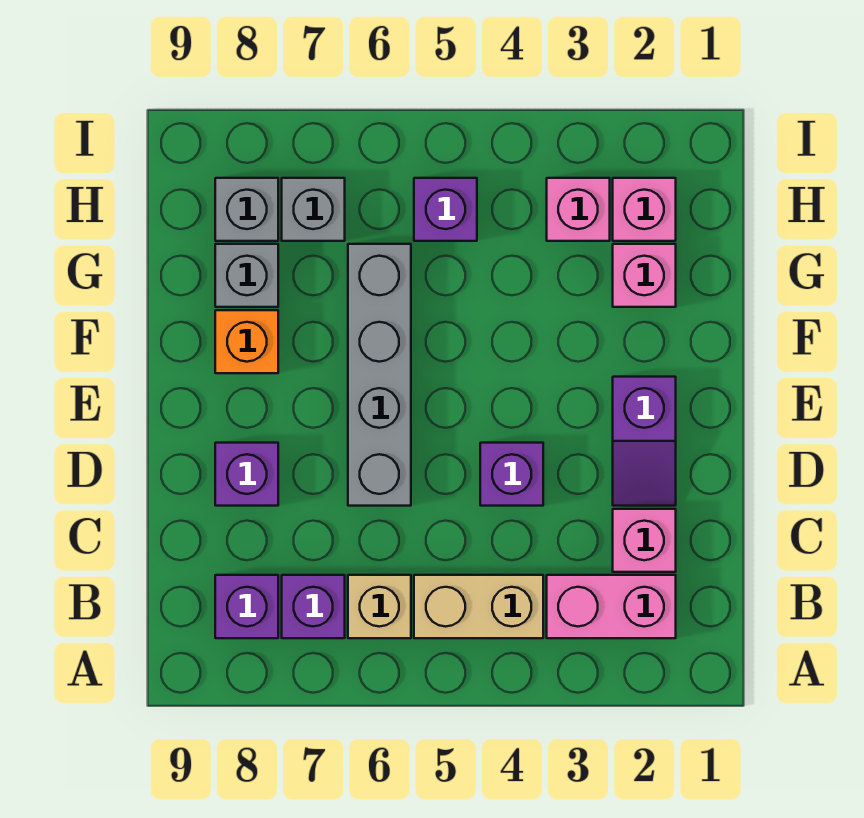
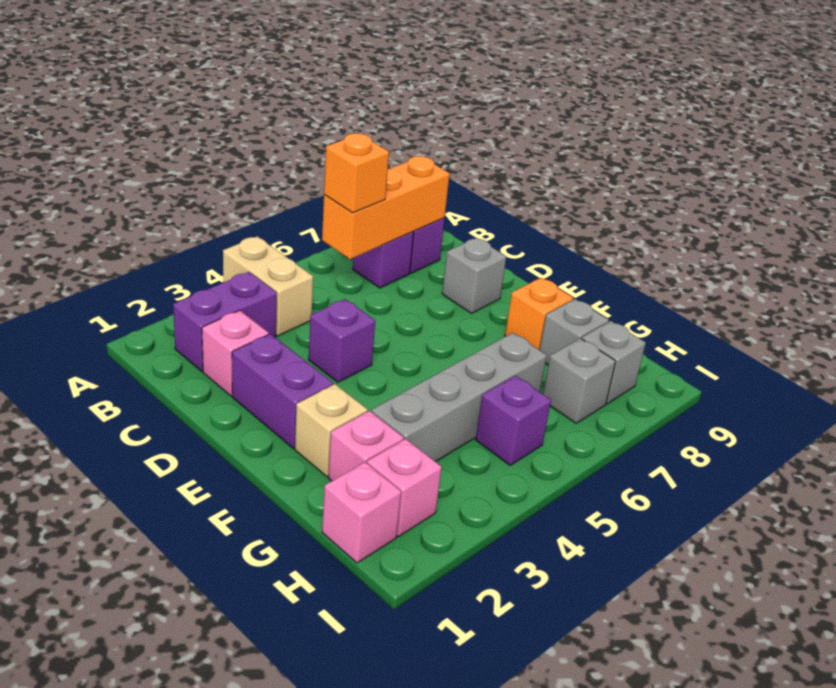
pink 1x2 brick [547,575,676,638] -> purple 1x2 brick [173,272,277,371]
tan 1x2 brick [414,575,543,638] -> tan 1x2 brick turned to [223,236,313,336]
tan 1x1 brick [348,575,411,638] -> tan 1x1 brick moved to [295,384,368,476]
none -> orange 1x3 brick [322,156,450,259]
none -> orange 1x1 brick [324,133,389,213]
purple 1x2 slope [613,377,676,506] -> purple 1x2 brick [232,334,333,449]
grey 1x4 brick [348,244,411,506] -> grey 1x4 brick turned to [371,333,547,462]
purple 1x1 brick [215,443,278,506] -> grey 1x1 brick [442,238,506,313]
pink 1x1 brick [547,178,610,241] -> pink 1x1 brick moved to [322,462,401,563]

